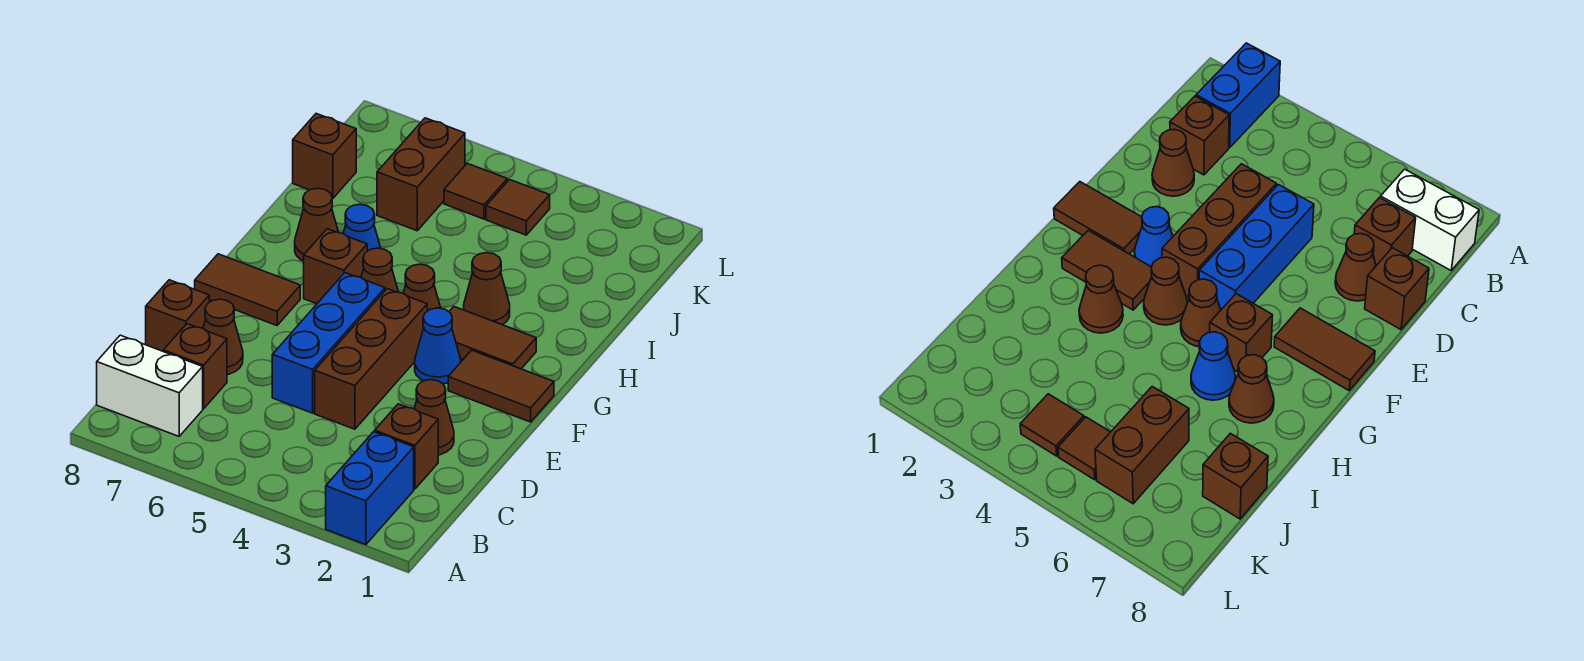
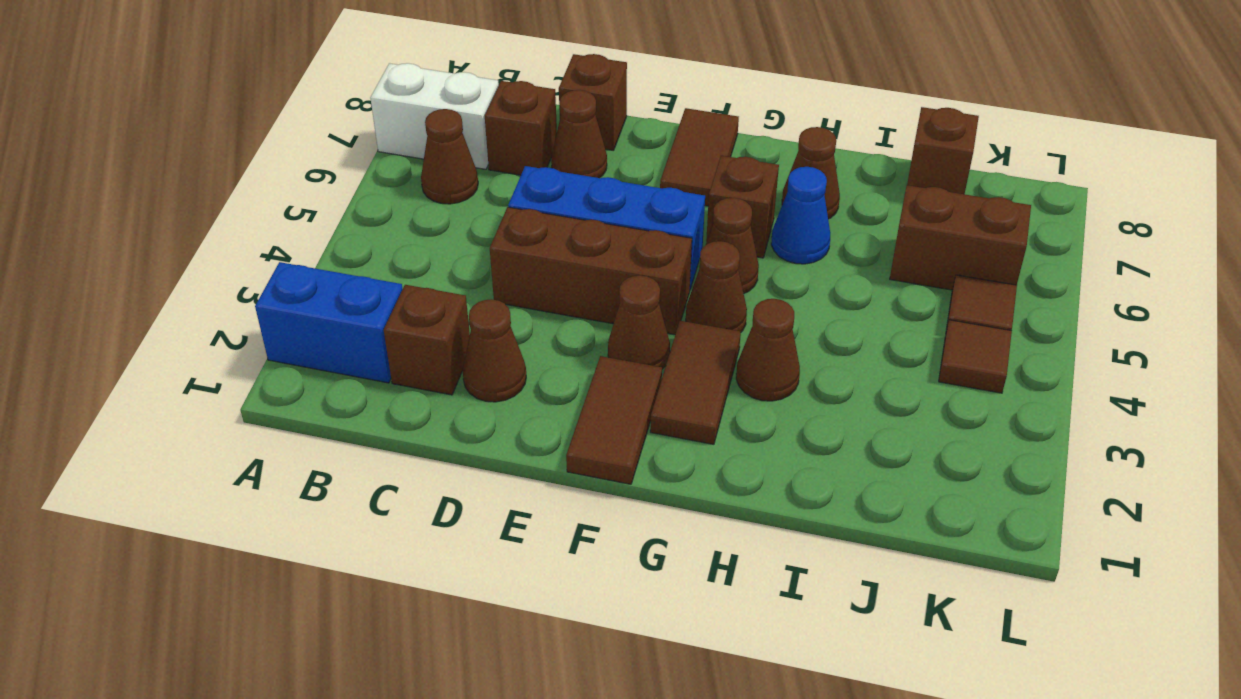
none -> brown 1x1 cone [421,109,478,204]
white 1x2 brick [97,335,203,436] -> white 1x2 brick turned to [370,63,499,169]
blue 1x1 cone [415,308,461,384] -> brown 1x1 cone [608,276,670,369]

